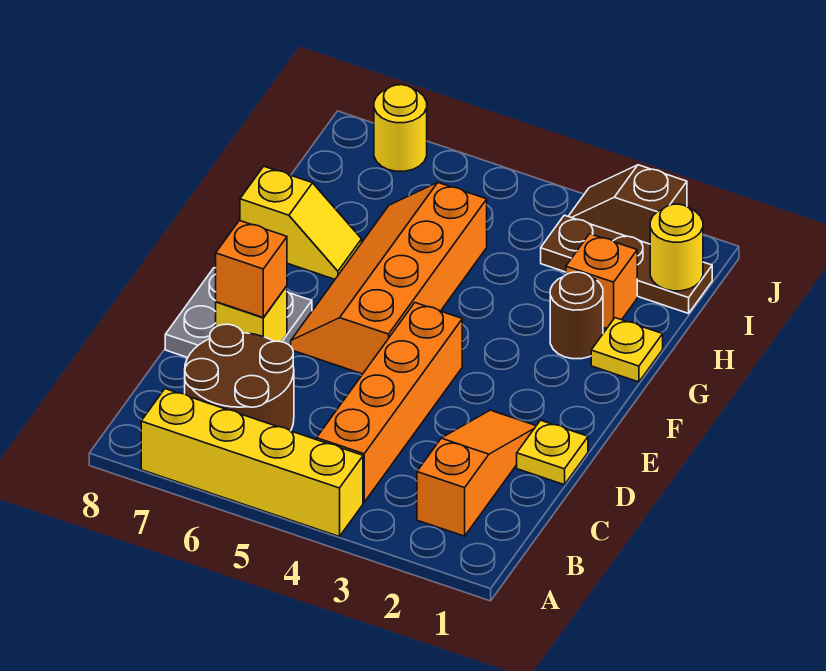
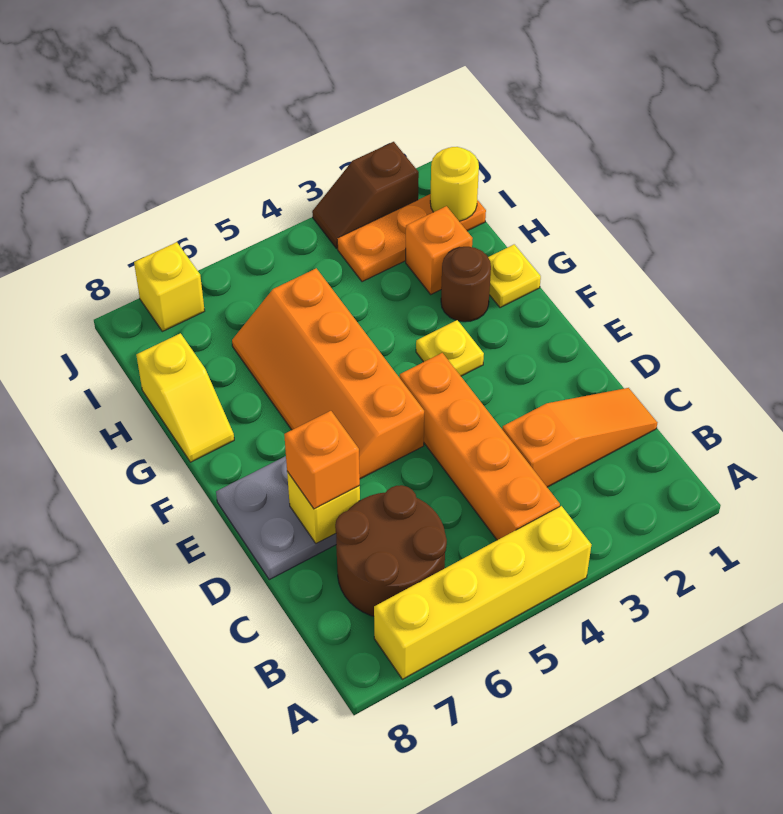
orange 1x3 slope [417,410,536,536] -> orange 1x3 slope turned to [502,388,657,487]
yellow 1x1 plate [517,420,588,485] -> yellow 1x1 plate moved to [416,320,484,376]
yellow 1x2 slope [240,166,362,279] -> yellow 1x2 slope turned to [136,333,234,462]
brown 1x3 plate [541,215,712,313] -> orange 1x3 plate [337,194,486,282]
yellow 1x1 round brick [374,85,427,171] -> yellow 1x1 brick [134,242,205,331]

